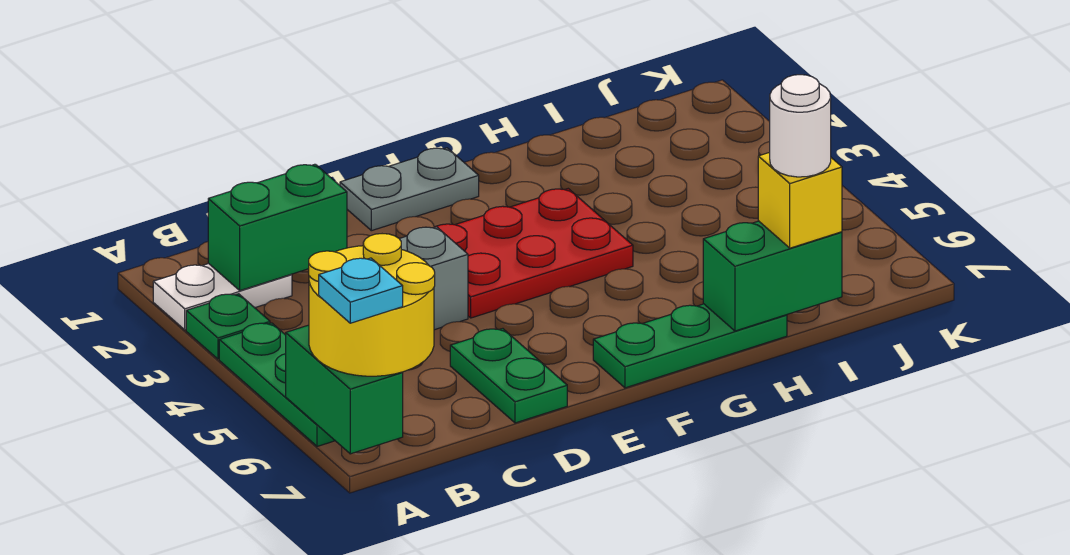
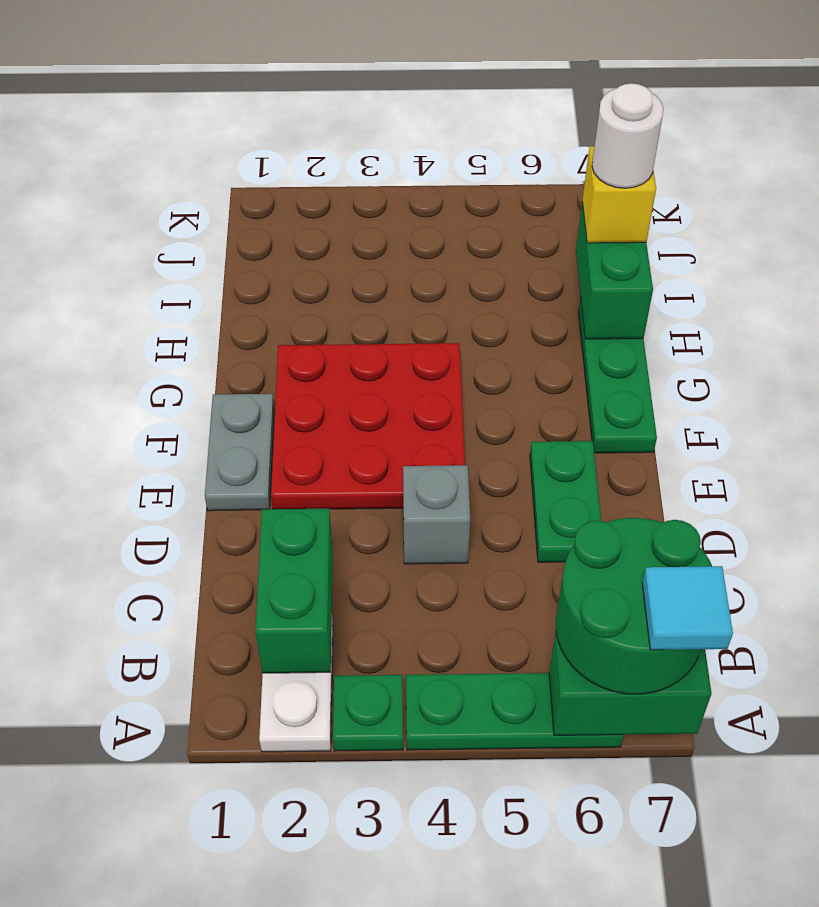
yellow 2x2 round brick [309,234,435,376] -> green 2x2 round brick [556,518,712,694]
cyan 1x1 plate [319,258,403,323] -> cyan 1x1 tile [642,566,733,650]
green 1x2 plate [450,329,567,423] -> green 1x2 plate turned to [530,441,601,562]
red 2x3 plate [435,189,633,318] -> red 3x3 plate [271,343,465,509]

